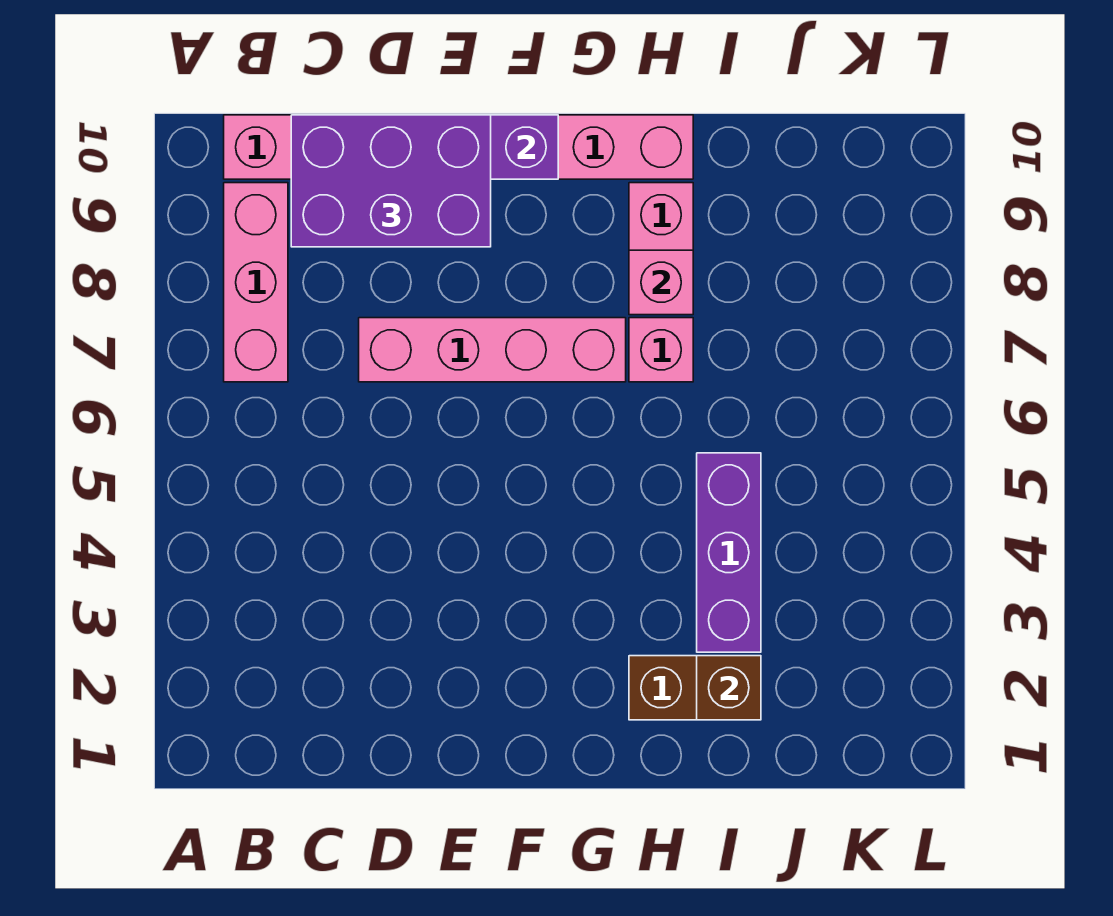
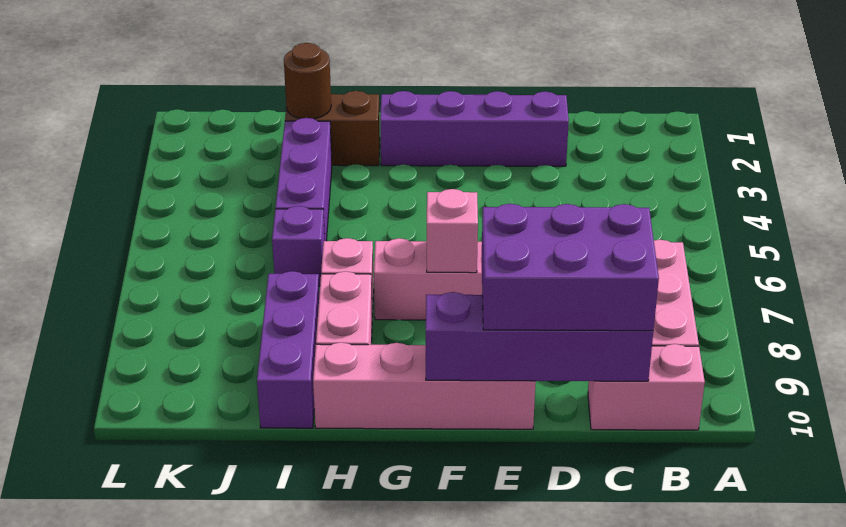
none -> purple 1x4 brick [380,91,569,166]
pink 1x1 brick [629,250,693,315] -> pink 1x1 brick moved to [427,189,478,273]
brown 1x1 brick [697,656,761,720] -> brown 1x1 round brick [284,43,331,119]
none -> purple 1x1 brick [272,206,325,286]
none -> purple 1x3 brick [257,271,319,428]

